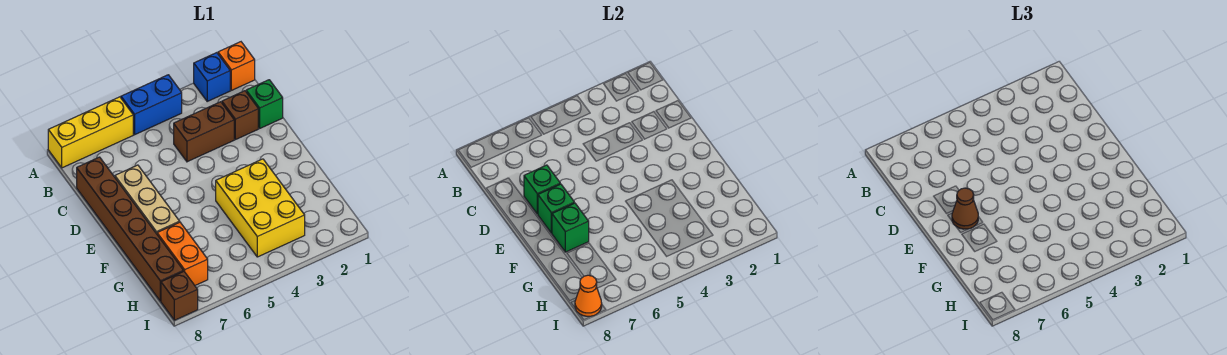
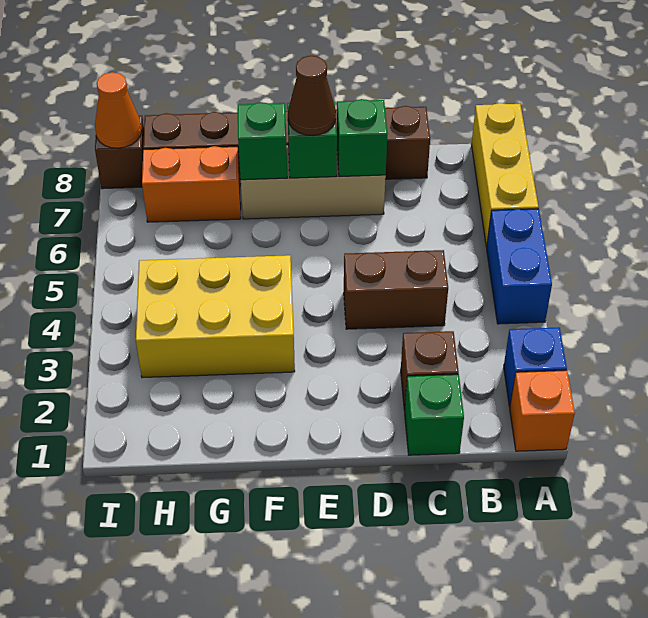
brown 1x2 brick [174,102,234,162] -> brown 1x2 brick turned to [344,250,448,329]

